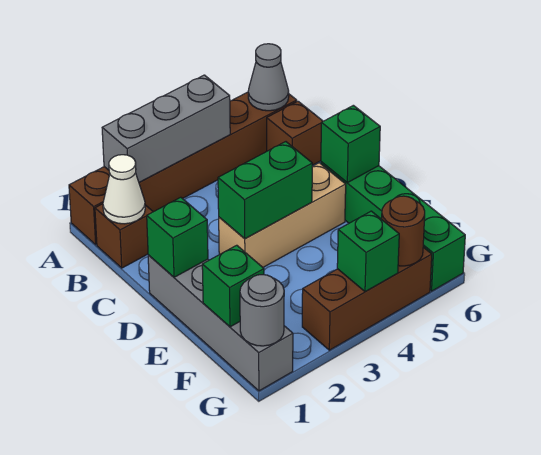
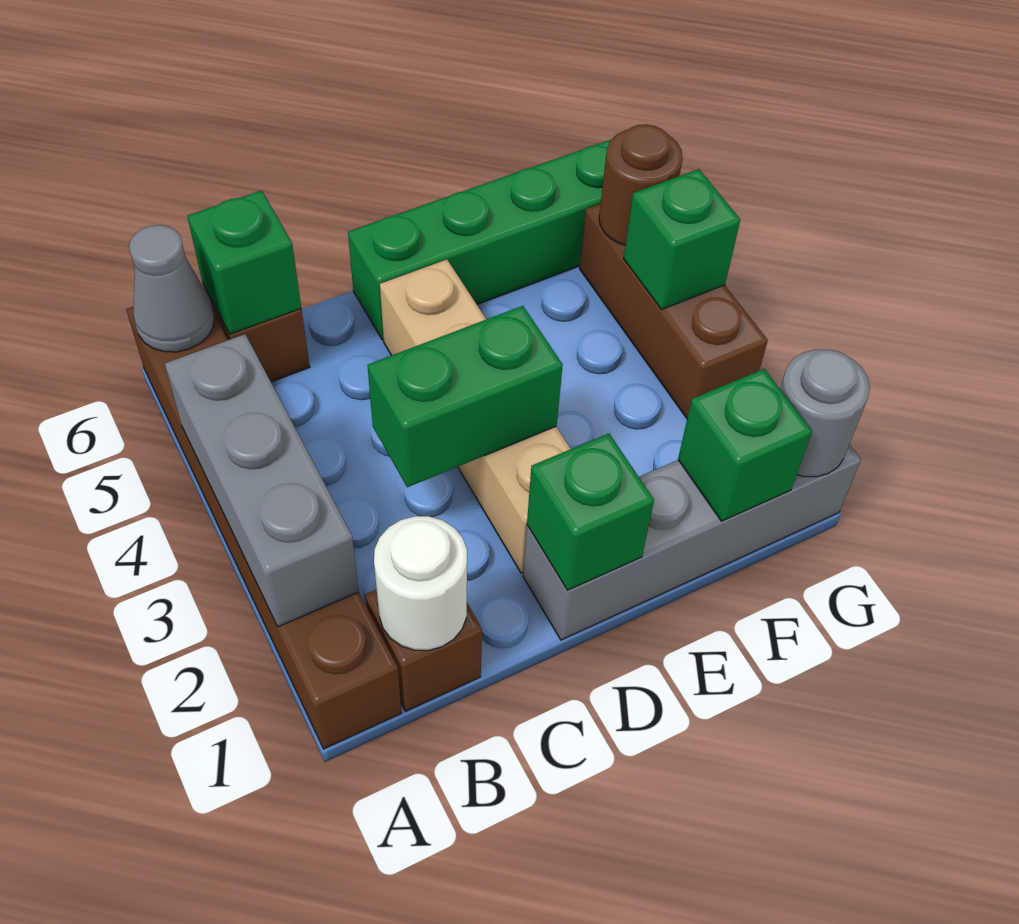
white 1x1 cone [103,155,145,224] -> white 1x1 round brick [374,516,467,650]
tan 1x3 brick [219,163,346,267] -> tan 1x4 brick [380,260,571,573]
green 1x2 brick [218,142,312,239] -> green 1x2 brick turned to [368,306,563,487]
green 1x1 brick [321,105,380,183] -> green 1x1 brick moved to [187,191,301,334]

